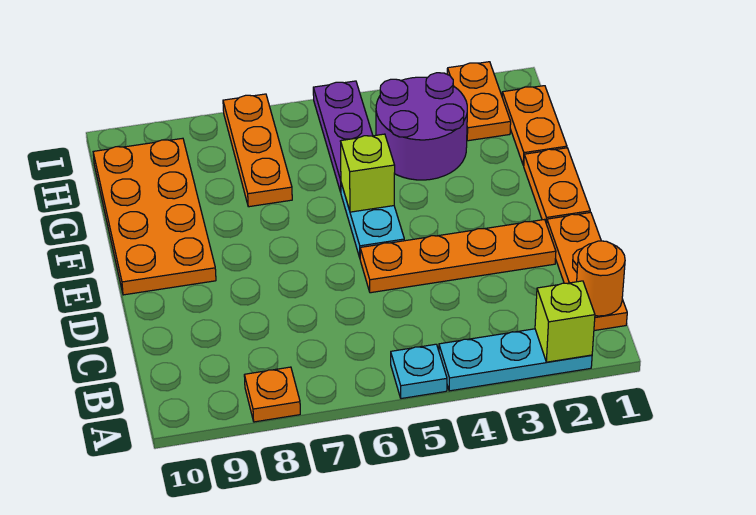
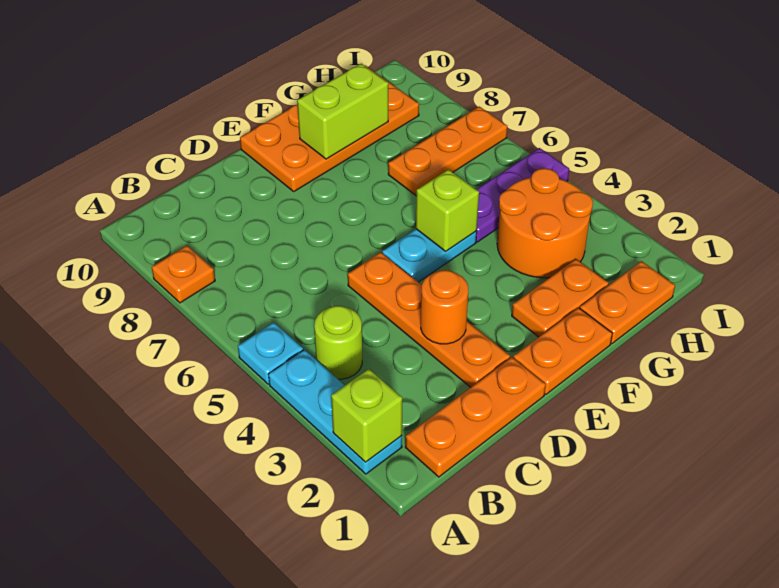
orange 1x1 round brick [577,241,625,316] -> orange 1x1 round brick moved to [421,270,468,344]
none -> lime 1x1 round brick [314,306,362,379]
none -> lime 1x2 brick [297,64,388,159]
purple 2x2 round brick [376,73,467,180] -> orange 2x2 round brick [497,168,593,278]
orange 1x2 plate [447,62,511,141] -> orange 1x2 plate moved to [512,259,609,337]

